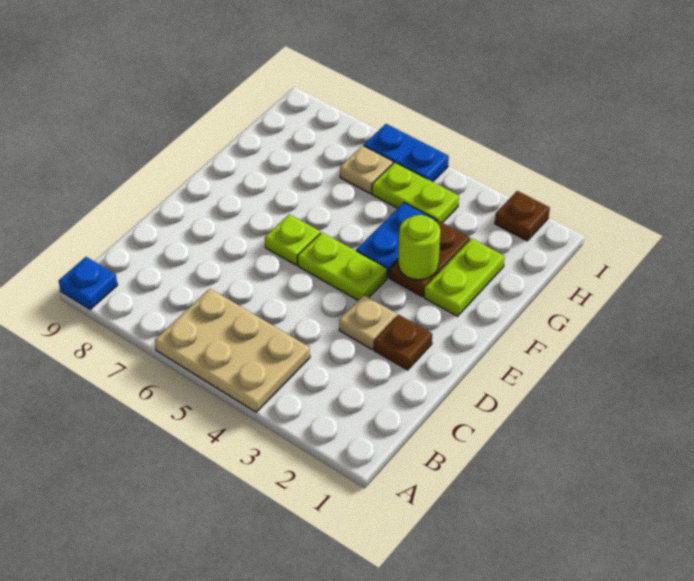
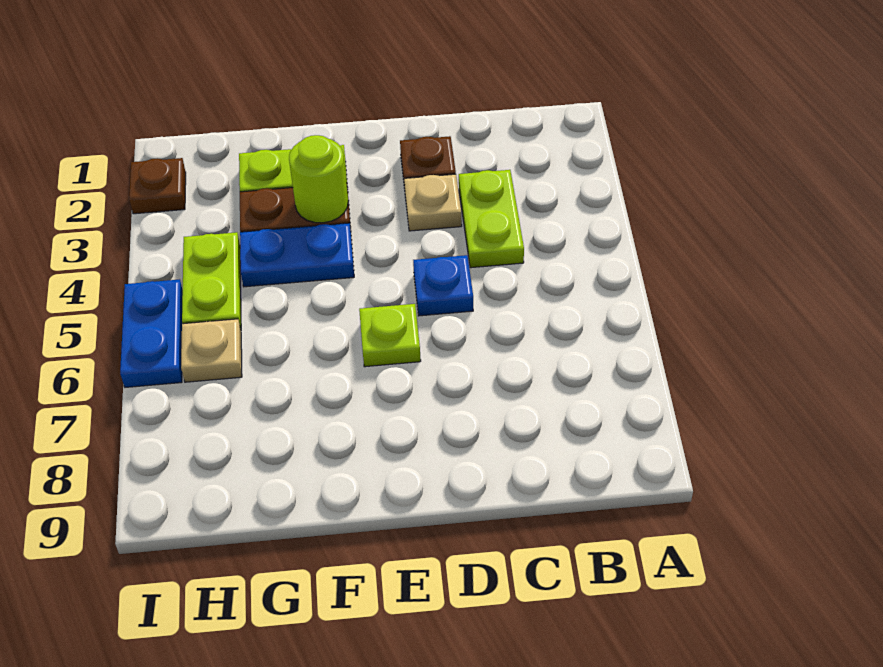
tan 2x3 plate [155,289,310,412] -> none
blue 1x1 plate [59,257,117,310] -> blue 1x1 plate moved to [413,255,473,316]
lime 1x2 plate [298,232,387,300] -> lime 1x2 plate moved to [459,170,524,268]

